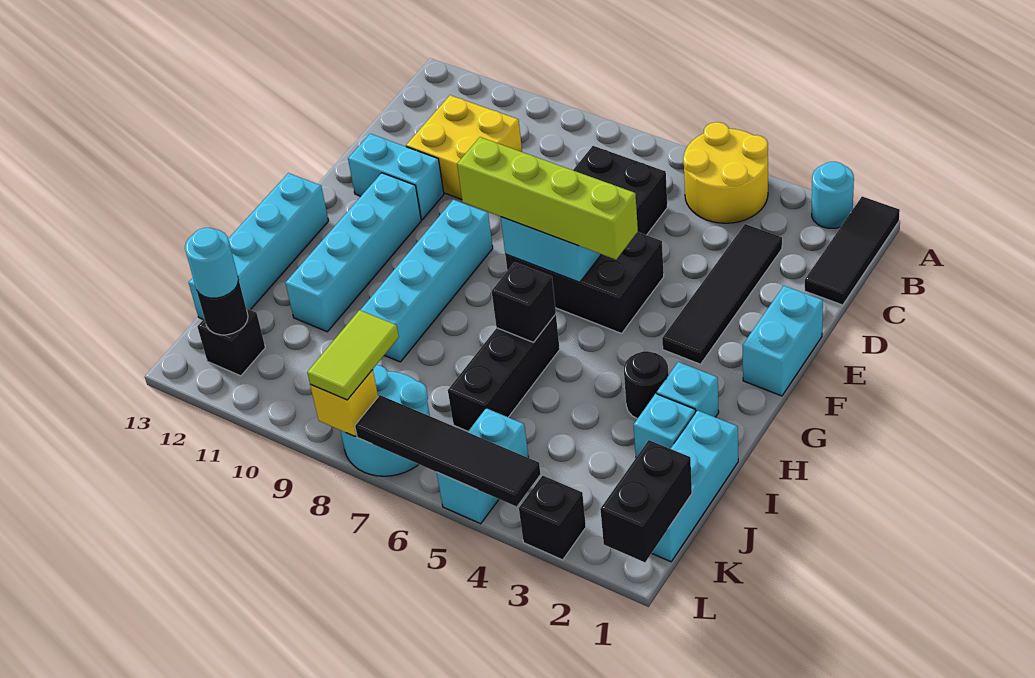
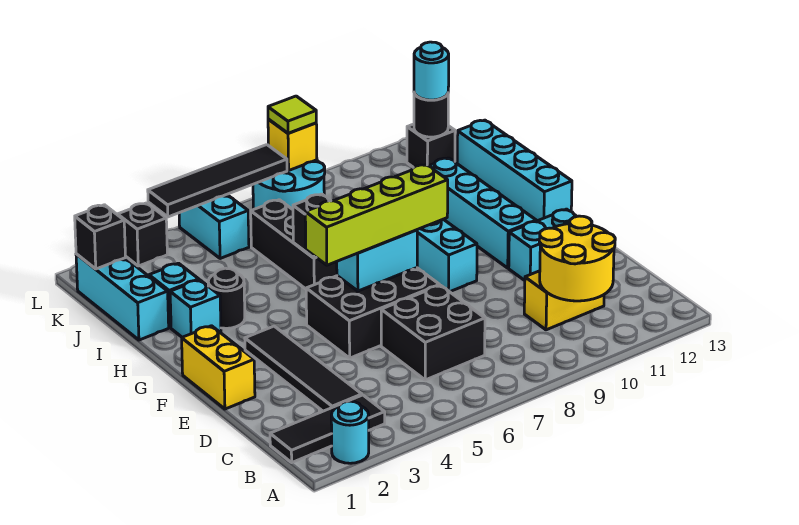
black 1x3 tile [805,197,900,305] -> black 1x3 tile turned to [270,395,385,462]
yellow 2x2 round brick [683,122,768,223] -> yellow 2x2 round brick moved to [539,216,615,301]
yellow 2x2 brick [406,95,522,199] -> yellow 1x2 brick [524,271,604,330]
cyan 1x2 brick [743,286,823,396] -> yellow 1x2 brick [182,326,255,409]
black 1x2 brick [600,440,692,562] -> black 1x1 brick [75,205,125,269]
lime 1x2 tile [307,310,399,400] -> lime 1x1 tile [268,96,316,133]

